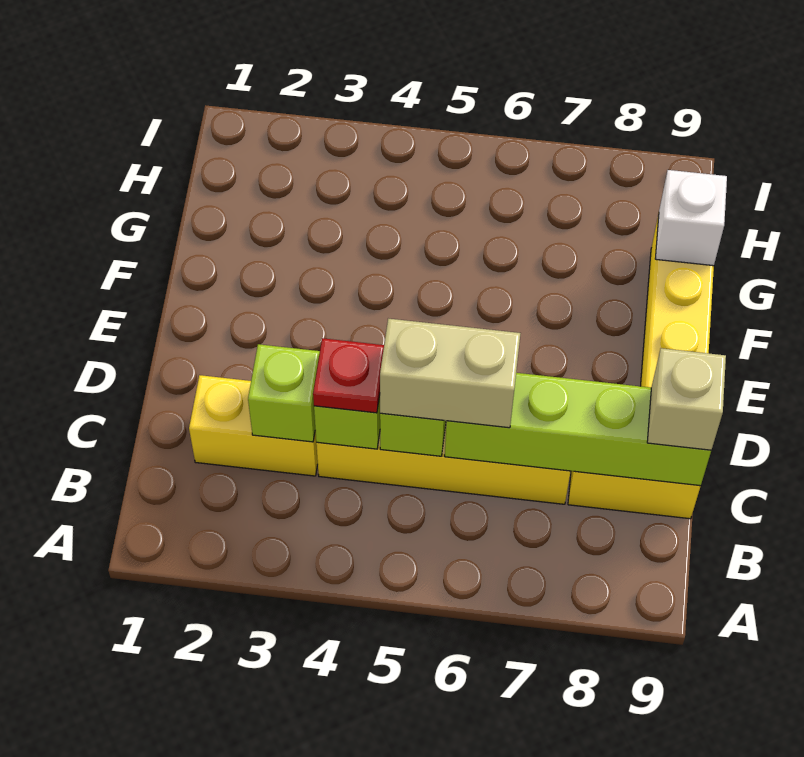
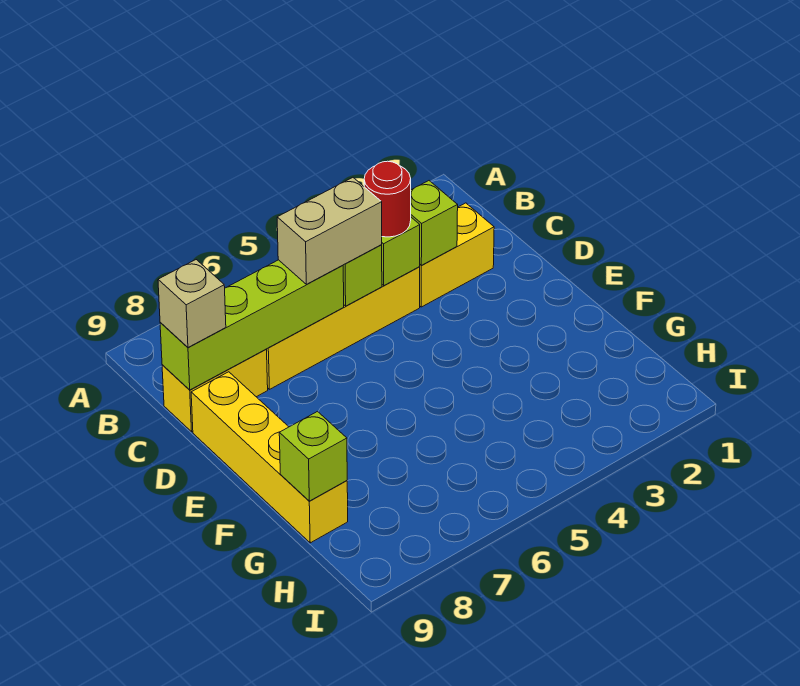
red 1x1 plate [313,338,384,413] -> red 1x1 round brick [364,161,411,237]
white 1x1 brick [655,170,727,266] -> lime 1x1 brick [279,412,347,501]

